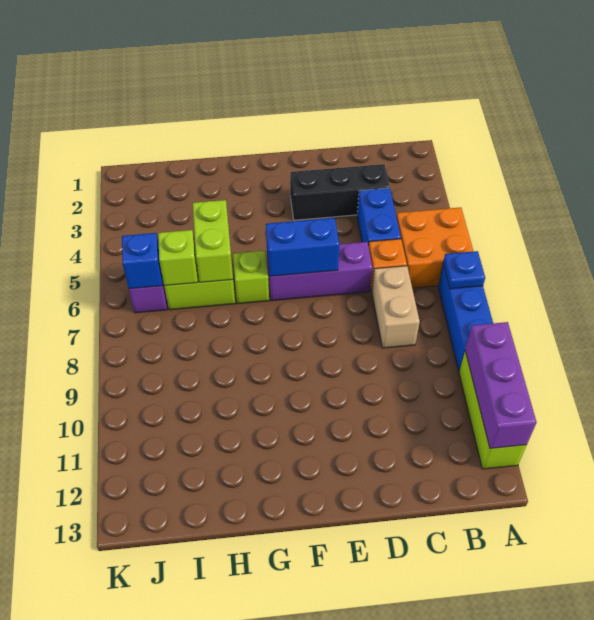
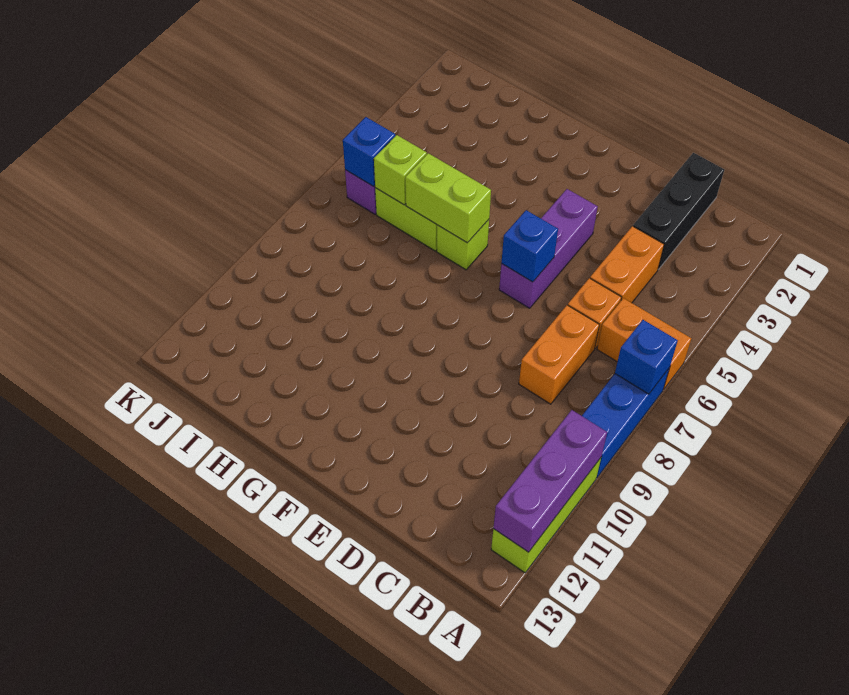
orange 2x2 brick [397,207,473,288] -> orange 1x2 brick [597,298,691,390]
blue 1x1 plate [443,251,485,289] -> blue 1x1 brick [615,320,678,394]
black 1x3 brick [290,164,390,220] -> black 1x3 brick turned to [633,153,724,270]
blue 1x2 brick [357,188,401,246] -> orange 1x2 brick [590,226,664,303]
tan 1x2 brick [372,266,420,348] -> orange 1x2 brick [519,305,599,404]
purple 1x3 brick [267,242,373,301] -> purple 1x3 brick turned to [499,189,598,308]
blue 1x2 brick [266,218,339,276] -> blue 1x1 brick [501,210,558,282]
lime 1x2 brick [193,200,233,282] -> lime 1x2 brick turned to [405,153,491,243]

